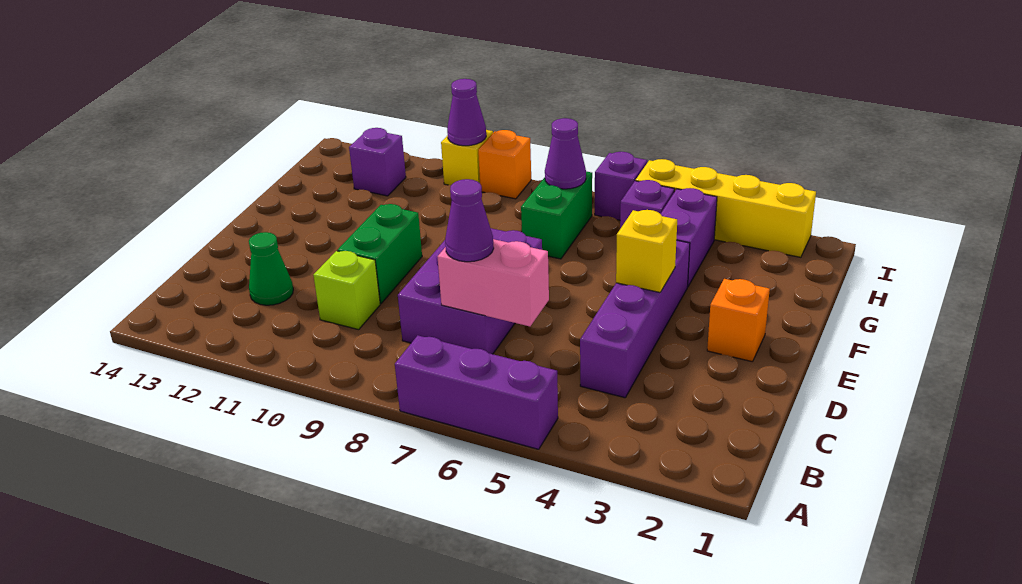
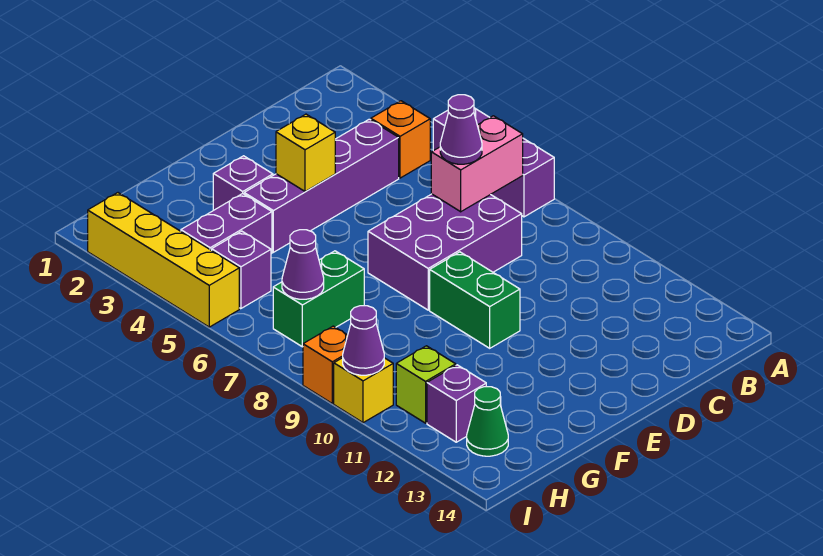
pink 1x2 brick [437,239,549,326] -> pink 1x2 brick turned to [431,116,523,212]
lime 1x1 brick [313,251,380,330] -> lime 1x1 brick moved to [396,346,456,423]
green 1x1 cone [249,232,293,305] -> green 1x1 cone moved to [467,387,508,456]
green 1x2 brick [338,204,422,303] -> green 1x2 brick turned to [430,252,520,348]
orange 1x1 brick [707,279,770,362] -> orange 1x1 brick moved to [371,101,430,178]
purple 1x1 brick [595,152,647,220] -> purple 1x1 brick moved to [213,156,273,210]

